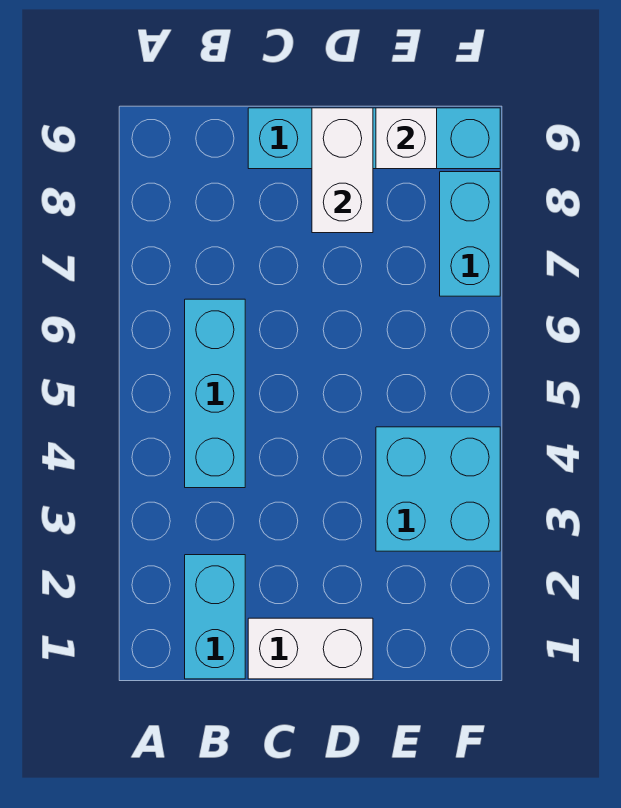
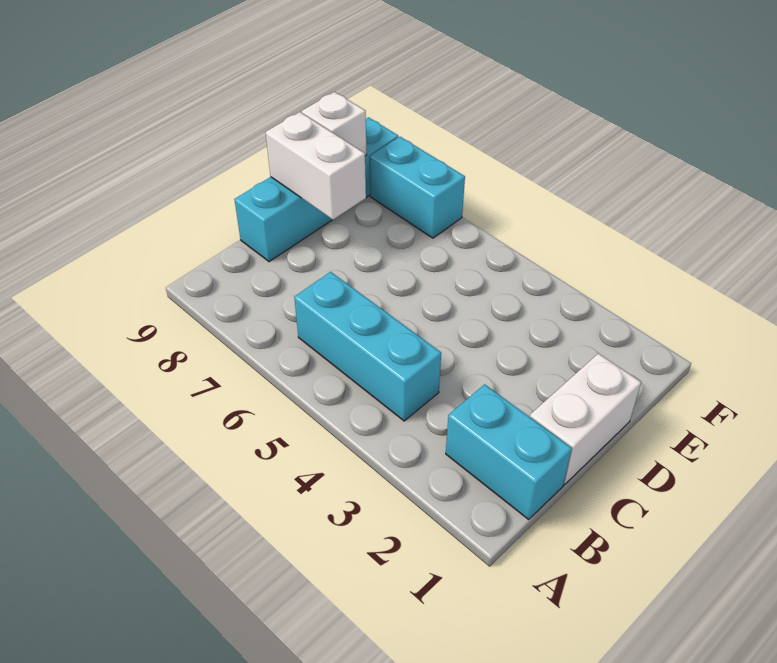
cyan 2x2 brick [376,427,500,551] -> none

